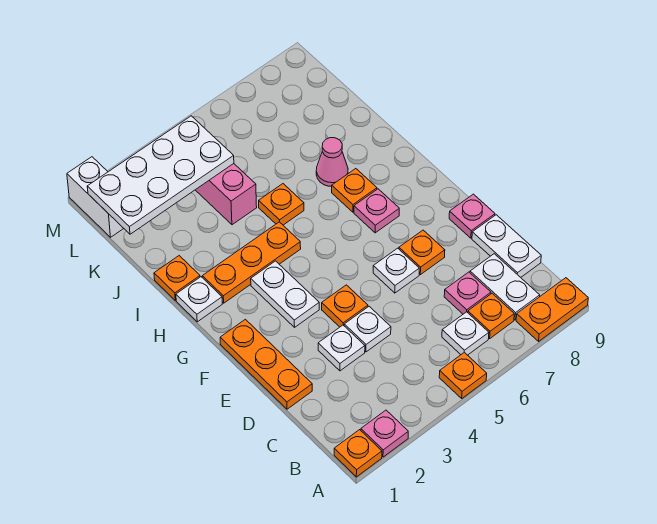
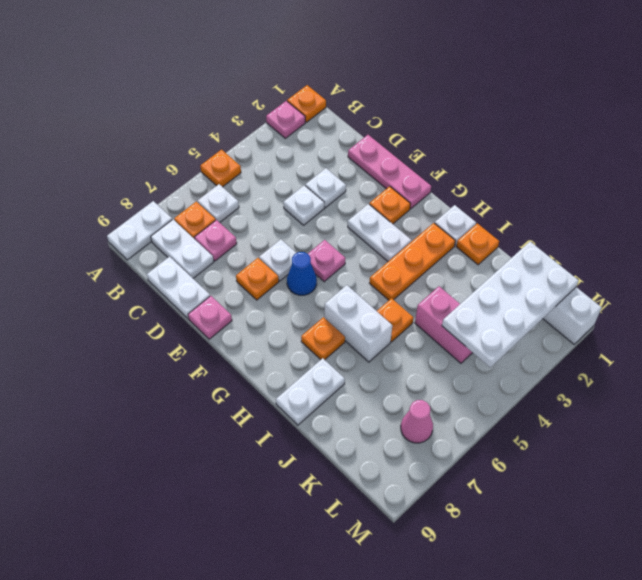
orange 1x2 plate [516,278,588,341] -> white 1x2 plate [107,201,172,260]
orange 1x3 plate [220,319,312,409] -> pink 1x3 plate [348,135,431,209]
orange 1x1 plate [322,285,368,327] -> orange 1x1 plate moved to [369,186,410,224]
none -> blue 1x1 cone [287,252,317,295]
pink 1x1 plate [354,189,399,233] -> pink 1x1 plate moved to [308,240,346,282]
none -> white 1x2 brick [325,285,392,362]
pink 1x1 cone [316,138,348,187] -> pink 1x1 cone moved to [401,400,433,443]
none -> white 1x2 plate [276,358,345,425]

